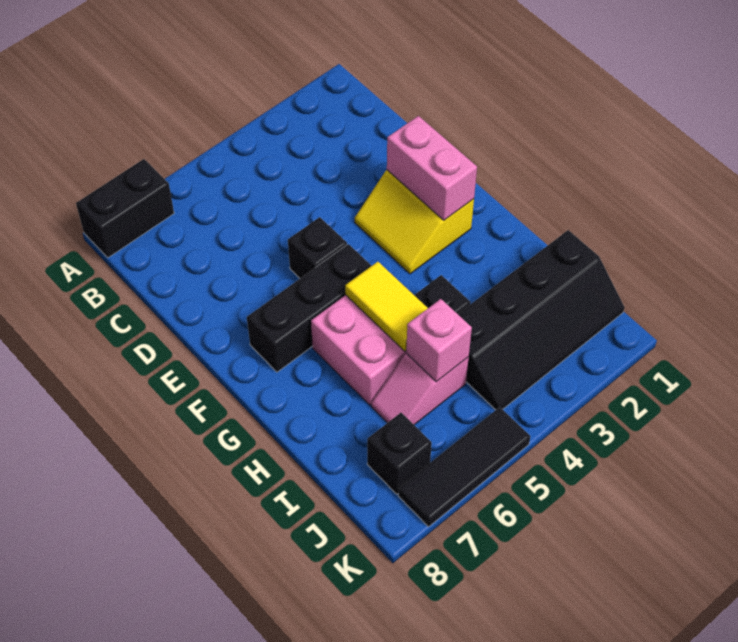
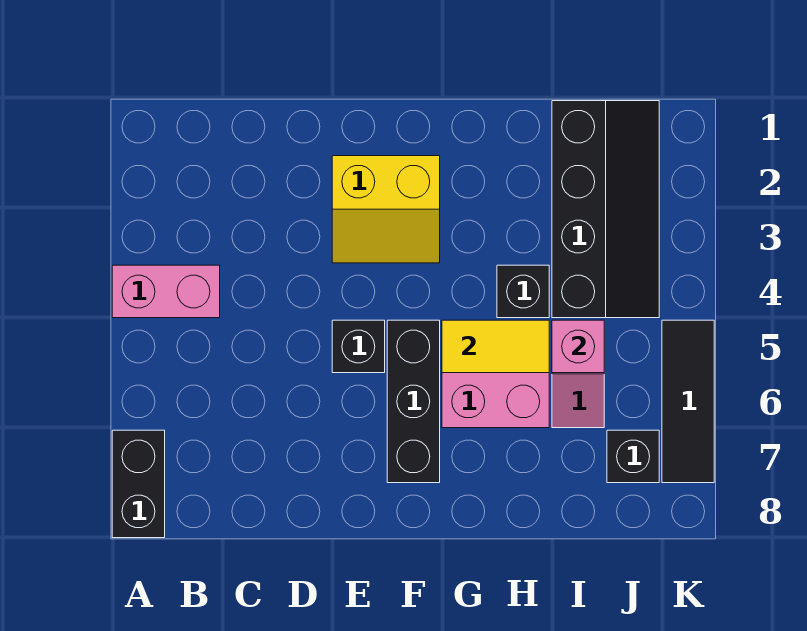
pink 1x2 brick [387,116,477,220] -> pink 1x2 brick moved to [112,265,220,318]

